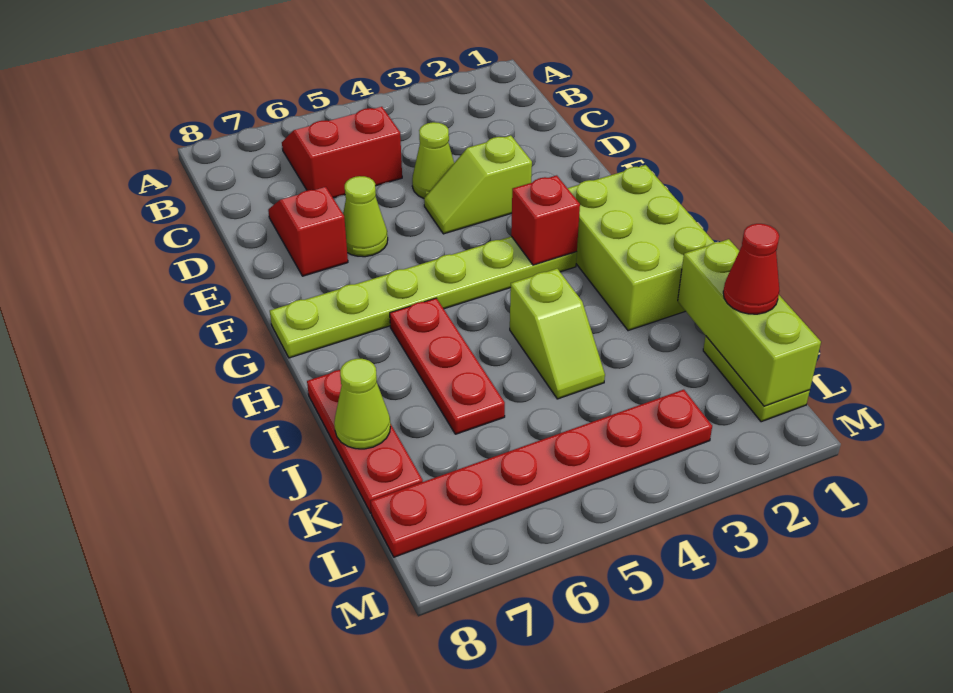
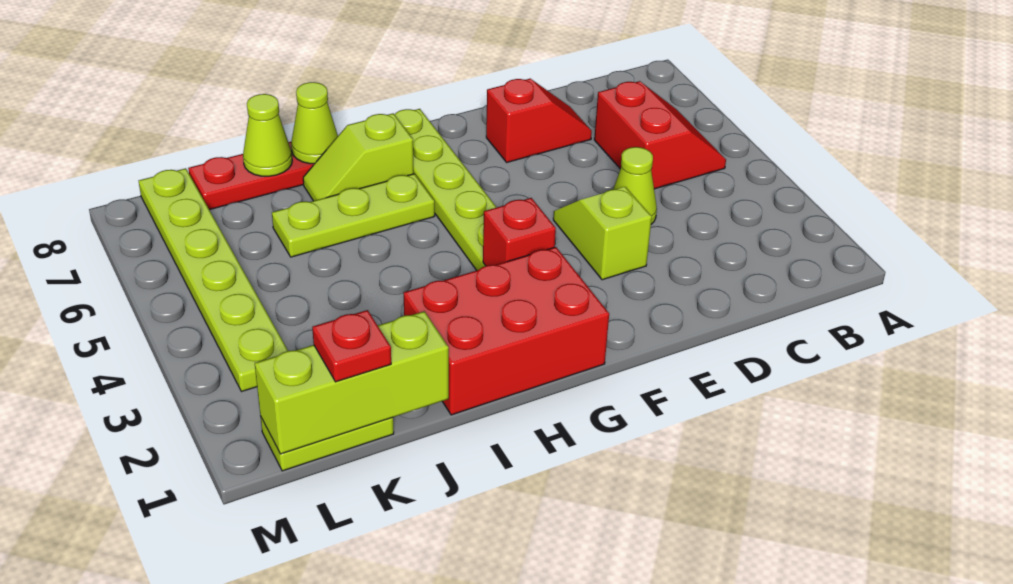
lime 1x1 cone [343,176,388,257] -> lime 1x1 cone moved to [291,82,338,164]
lime 2x3 brick [568,165,715,331] -> red 2x3 brick [404,247,609,415]
red 1x3 plate [390,298,505,434] -> lime 1x3 plate [272,174,435,257]
lime 1x2 slope [510,269,605,399] -> lime 1x2 slope moved to [303,113,414,201]
red 1x1 cone [723,224,779,314] -> red 1x1 plate [312,310,391,382]
red 1x6 plate [371,390,712,557] -> lime 1x6 plate [139,168,288,392]

